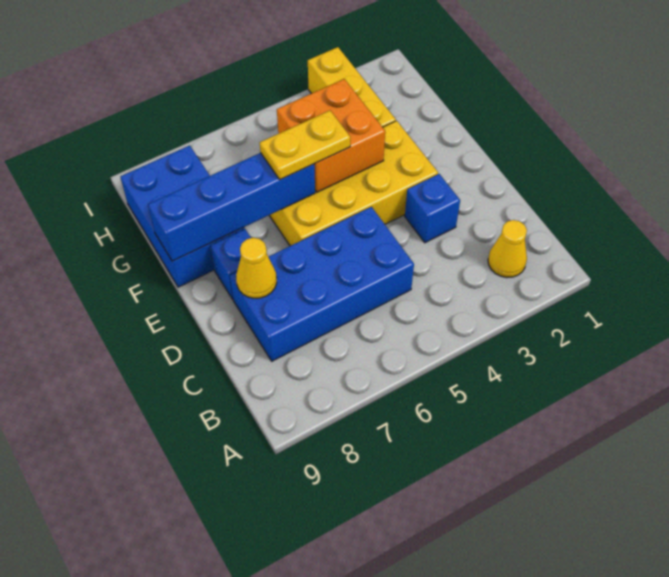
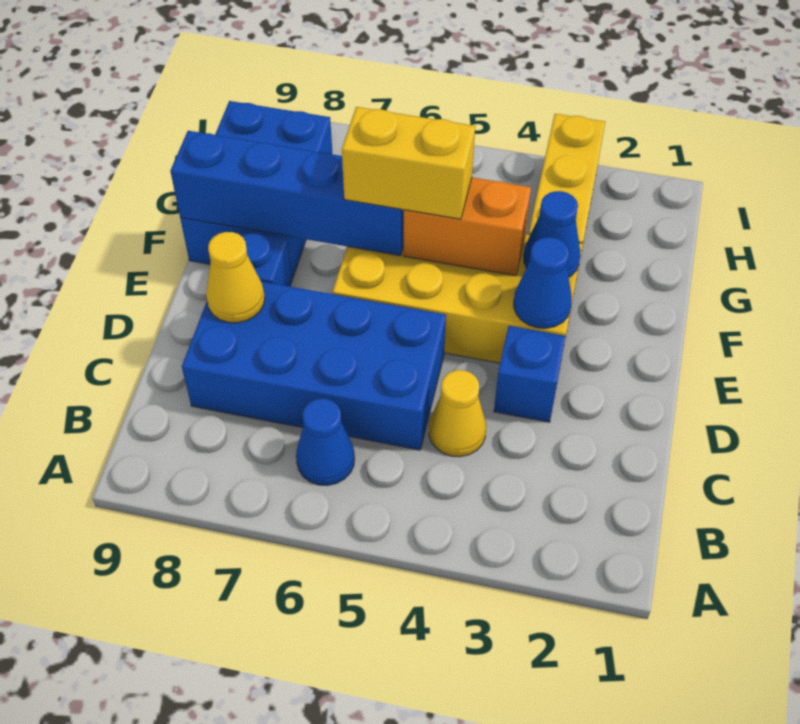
yellow 1x1 cone [488,220,527,278] -> yellow 1x1 cone moved to [429,370,486,457]
none -> blue 1x1 cone [296,399,355,485]
none -> blue 1x1 cone [514,237,572,328]
none -> blue 1x1 cone [524,191,580,277]
orange 2x2 brick [277,79,385,192] -> orange 1x2 brick [404,177,531,276]
yellow 1x2 plate [260,111,350,180] -> yellow 1x2 brick [342,107,475,219]

